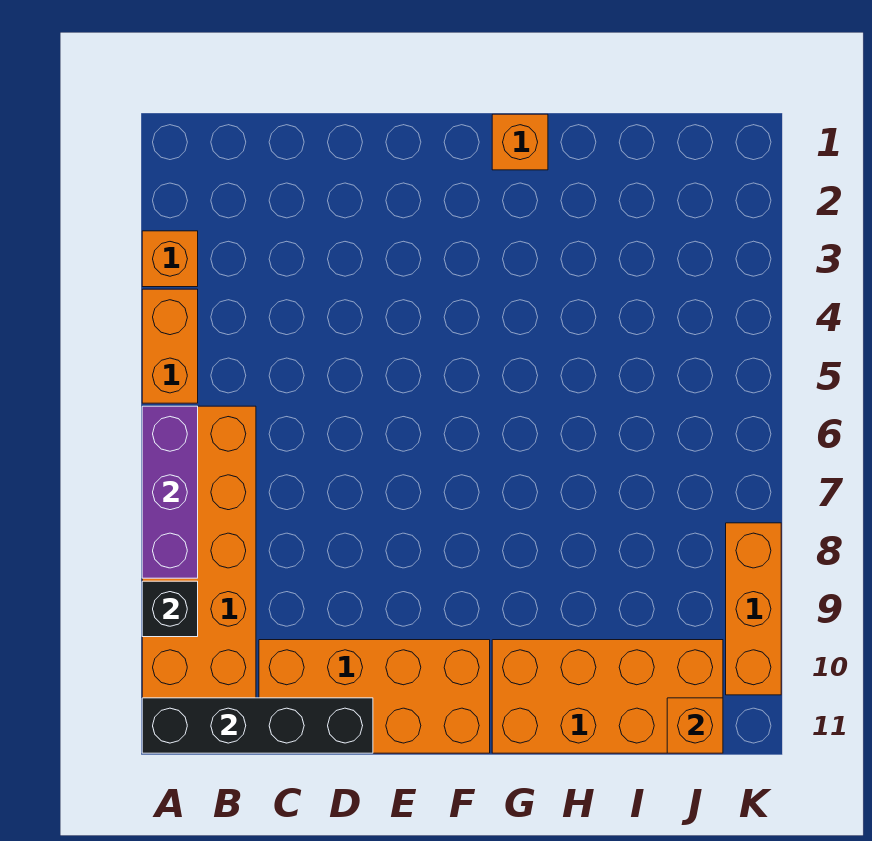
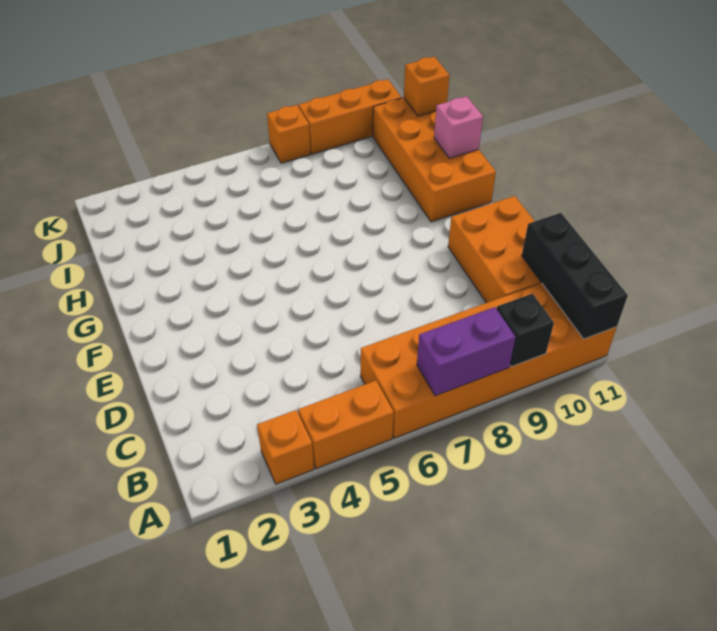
purple 1x3 brick [142,406,198,578] -> purple 1x2 brick [417,307,516,396]
black 1x4 brick [142,698,373,753] -> black 1x3 brick [522,213,628,339]
orange 2x4 brick [259,640,490,753] -> orange 2x3 brick [448,196,541,303]
orange 1x1 brick [492,114,548,170] -> orange 1x1 brick moved to [267,105,311,163]
none -> pink 1x1 brick [434,96,483,158]

